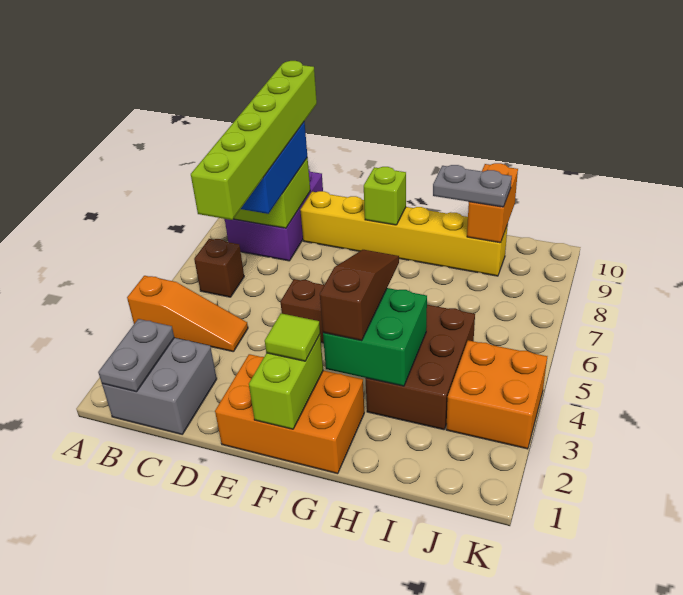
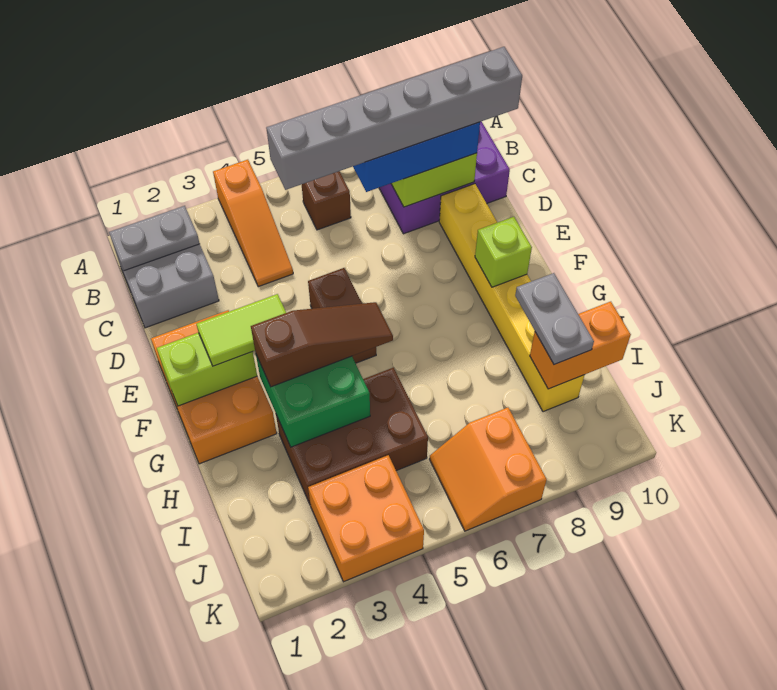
lime 1x6 brick [191,61,317,220] -> grey 1x6 brick [266,47,522,190]
lime 1x1 tile [265,313,320,361] -> lime 1x2 tile [196,294,286,366]
none -> orange 2x2 slope [430,408,547,531]

